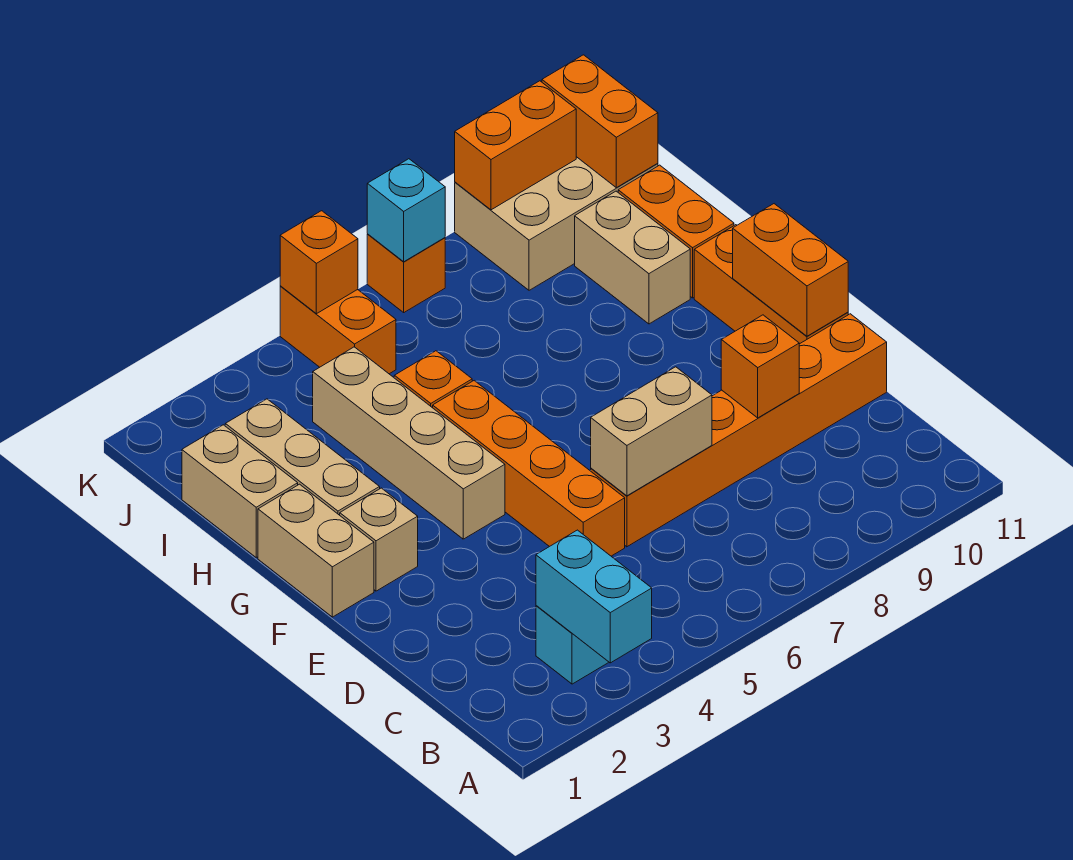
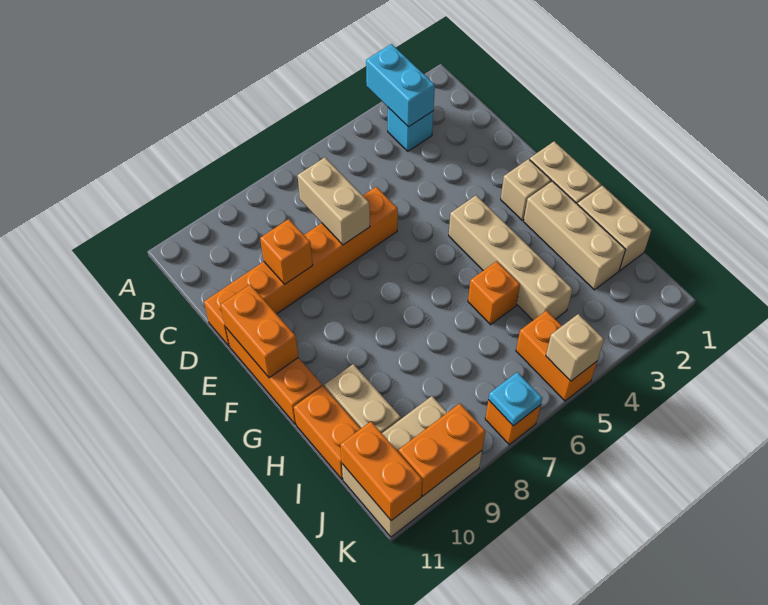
orange 1x4 brick [433,381,625,556] -> none
tan 1x2 brick [591,367,712,496] -> tan 1x2 brick turned to [298,157,370,245]
orange 1x1 brick [280,211,358,314] -> tan 1x1 brick [546,314,604,381]
cyan 1x1 brick [367,159,445,262] -> cyan 1x1 plate [488,372,542,426]

